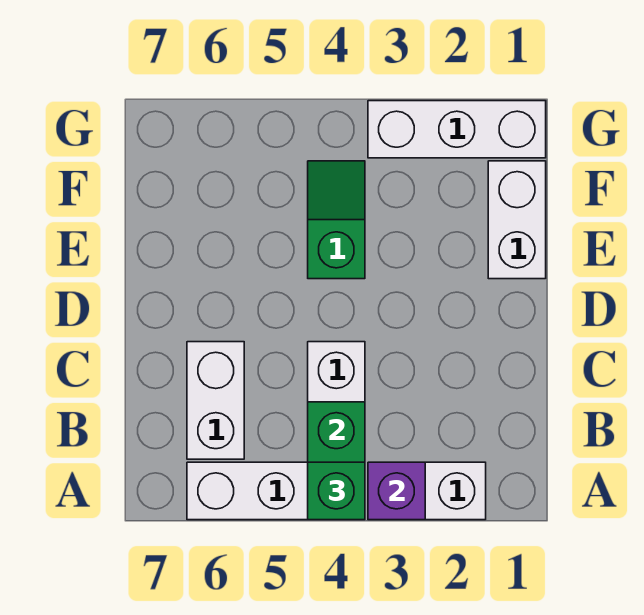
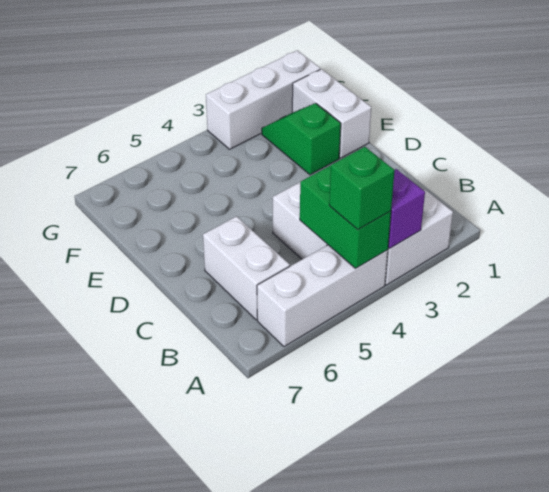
green 1x2 slope [308,161,365,279] -> green 1x2 slope moved to [262,103,341,175]

